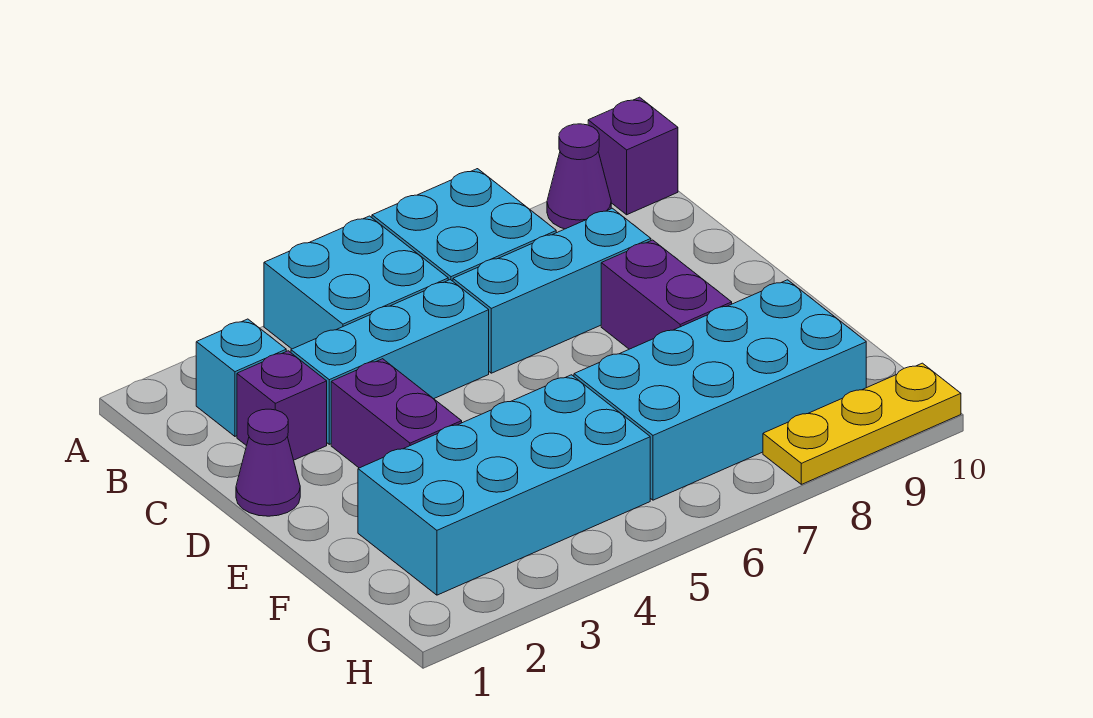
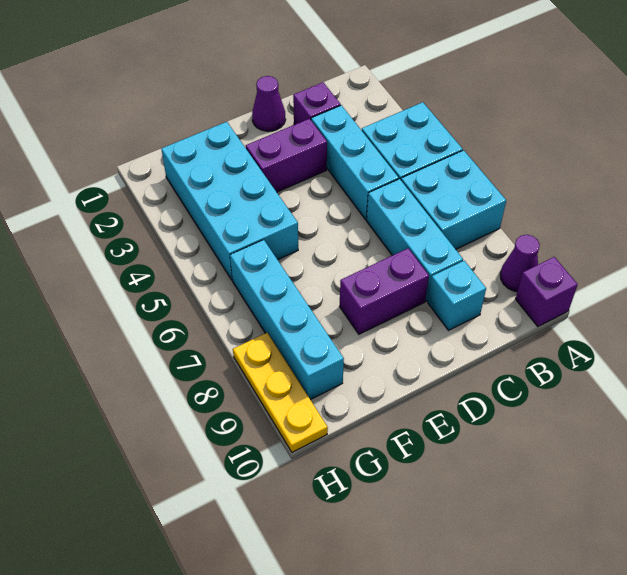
cyan 1x1 brick [196,319,286,436] -> cyan 1x1 brick moved to [428,261,486,330]
cyan 2x4 brick [574,280,866,500] -> cyan 1x4 brick [230,240,344,400]

